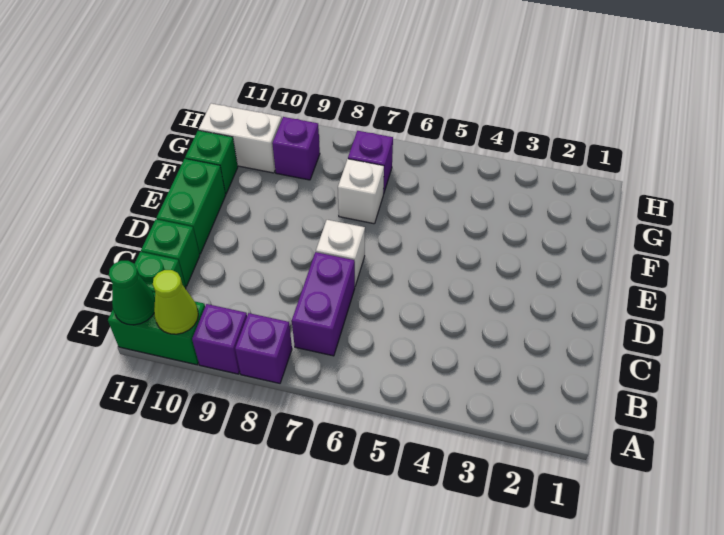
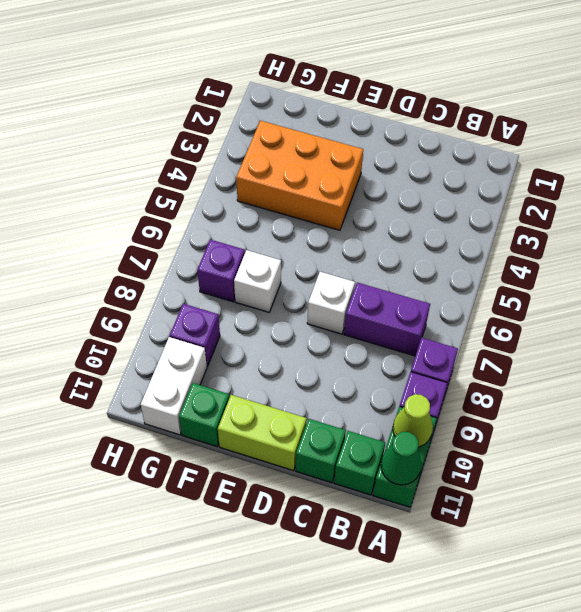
green 1x2 brick [156,159,226,254] -> lime 1x2 brick [218,395,307,471]
none -> orange 2x3 brick [236,121,363,230]

